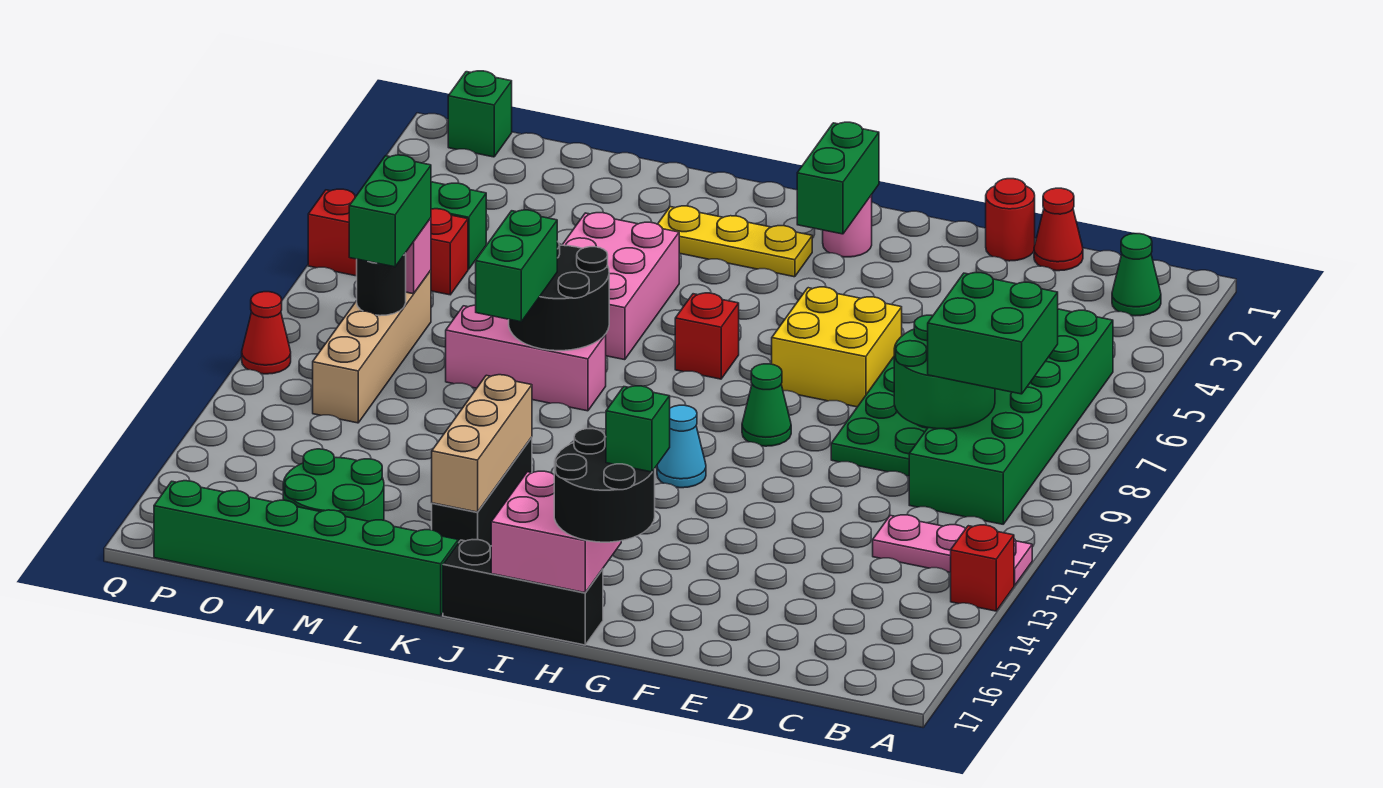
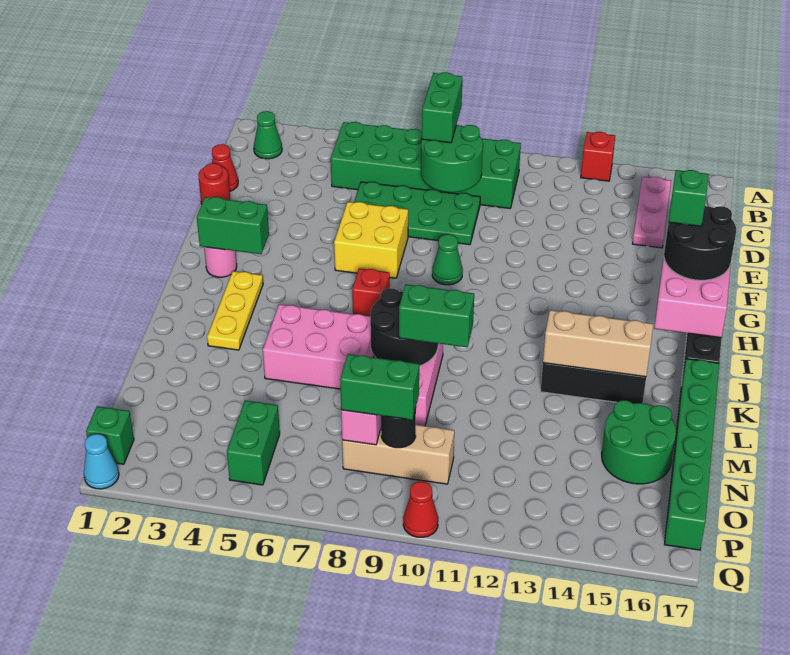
pink 1x3 plate [873,515,1032,585] -> pink 1x3 plate moved to [633,177,671,248]
green 2x2 brick [928,273,1058,394] -> green 1x2 brick [422,72,462,143]
cyan 1x1 cone [657,405,706,488] -> cyan 1x1 cone moved to [84,434,119,489]
red 1x3 brick [308,189,468,295] -> none
tan 1x4 brick [313,270,431,423] -> tan 1x3 brick [342,425,454,484]

